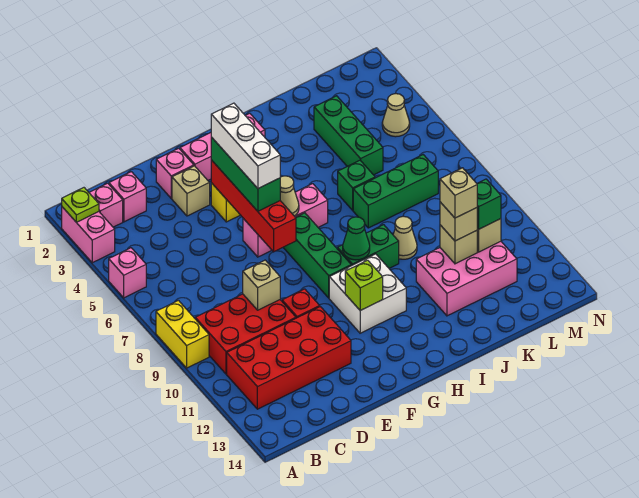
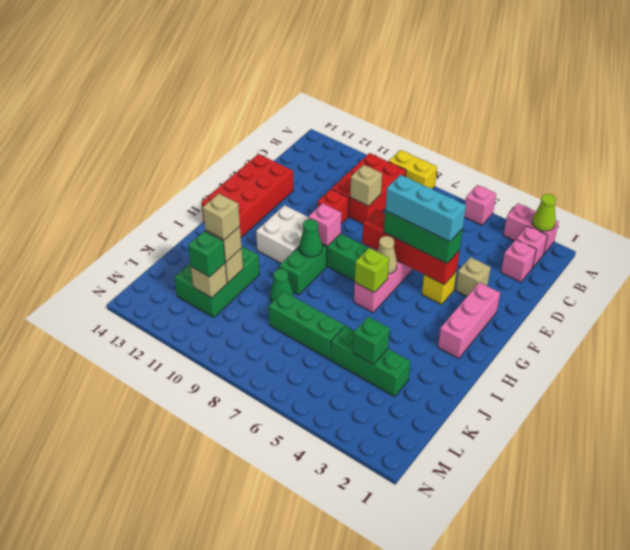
lime 1x1 plate [62,188,99,222] -> lime 1x1 cone [532,194,556,231]
red 2x4 brick [227,307,351,409] -> red 2x4 brick moved to [201,154,294,237]
pink 1x1 brick [156,148,194,198] -> pink 1x1 brick moved to [309,203,341,246]
white 1x3 brick [211,103,280,188] -> cyan 1x3 brick [385,175,466,242]
lime 1x1 brick [345,260,383,310] -> lime 1x1 brick moved to [355,248,389,293]
green 1x1 brick [338,160,375,210] -> green 1x1 brick moved to [353,317,390,364]
green 1x3 brick [353,155,438,228] -> green 1x3 brick turned to [269,291,345,360]
tan 1x1 cone [393,216,417,259] -> green 1x1 cone [270,269,293,302]
pink 2x3 brick [416,242,517,316] -> green 2x3 brick [175,246,260,318]
tan 1x1 cone [382,94,410,137] -> none

